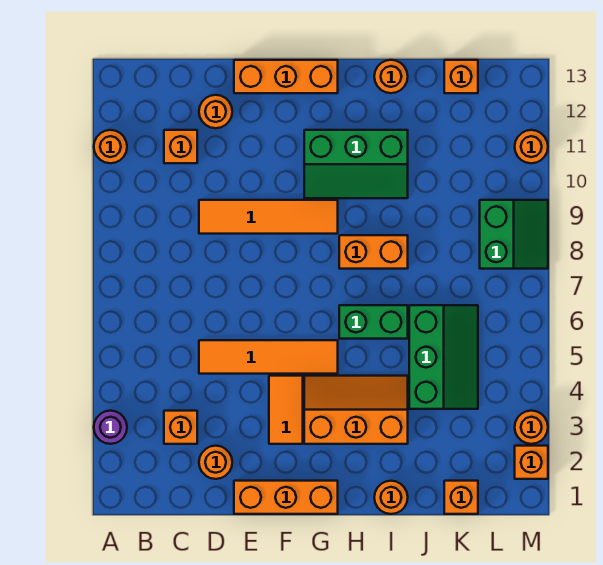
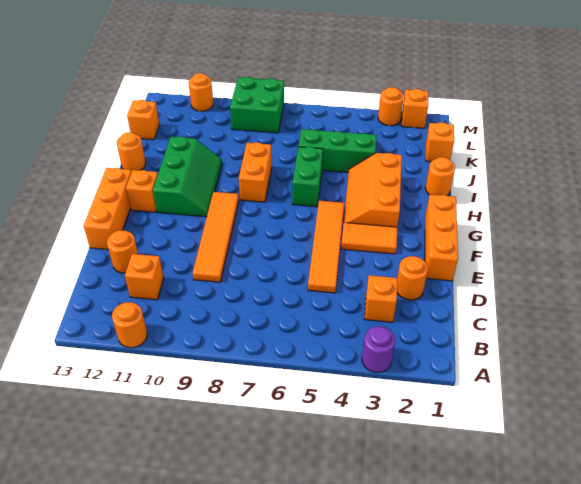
none -> orange 1x1 brick [126,170,158,212]
green 2x2 slope [480,200,548,269] -> green 2x2 brick [230,77,284,133]

